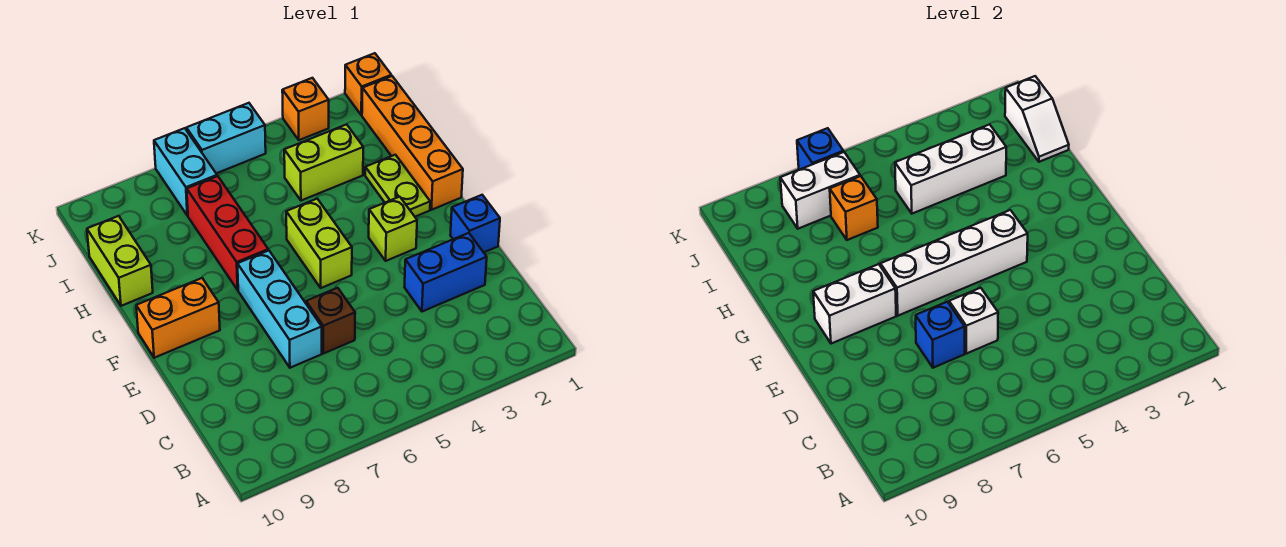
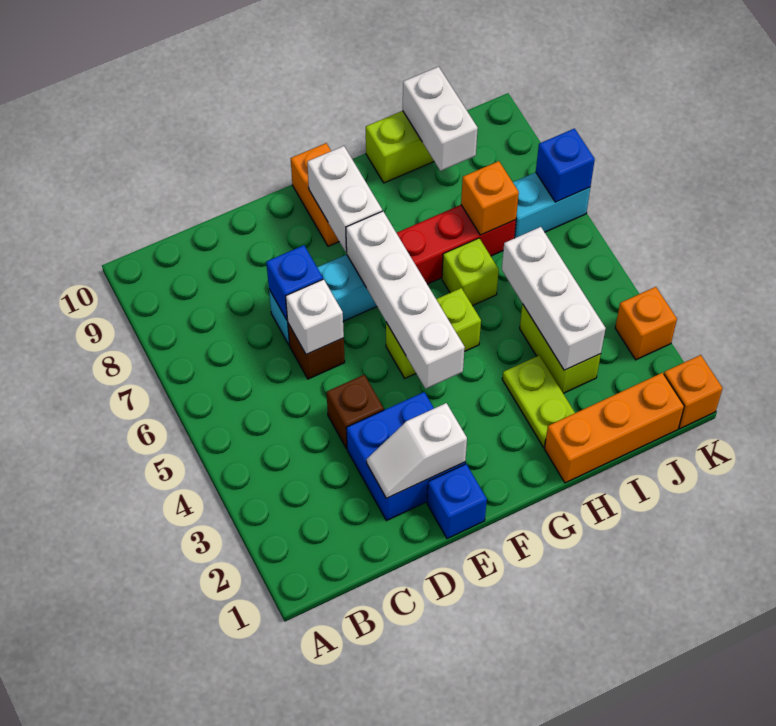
blue 1x2 brick [405,233,487,312] -> blue 2x2 brick [346,392,465,521]
none -> brown 1x1 brick [327,375,384,449]
lime 1x1 brick [369,197,417,261] -> lime 1x1 brick moved to [442,238,499,306]
orange 1x4 brick [362,76,463,210] -> orange 1x3 brick [544,373,684,483]
lime 1x2 plate [365,155,430,217] -> lime 1x2 plate turned to [502,355,575,447]
white 1x2 slope [1005,76,1069,162] -> white 1x2 slope moved to [367,403,467,498]
white 1x2 brick [780,152,860,229] -> white 1x2 brick moved to [403,67,478,171]
cyan 1x2 brick [186,103,266,173] -> none

